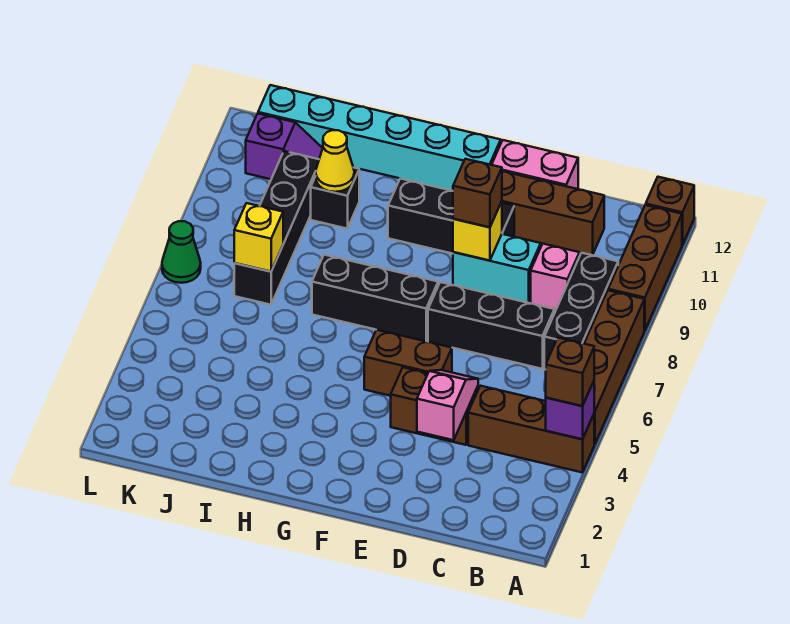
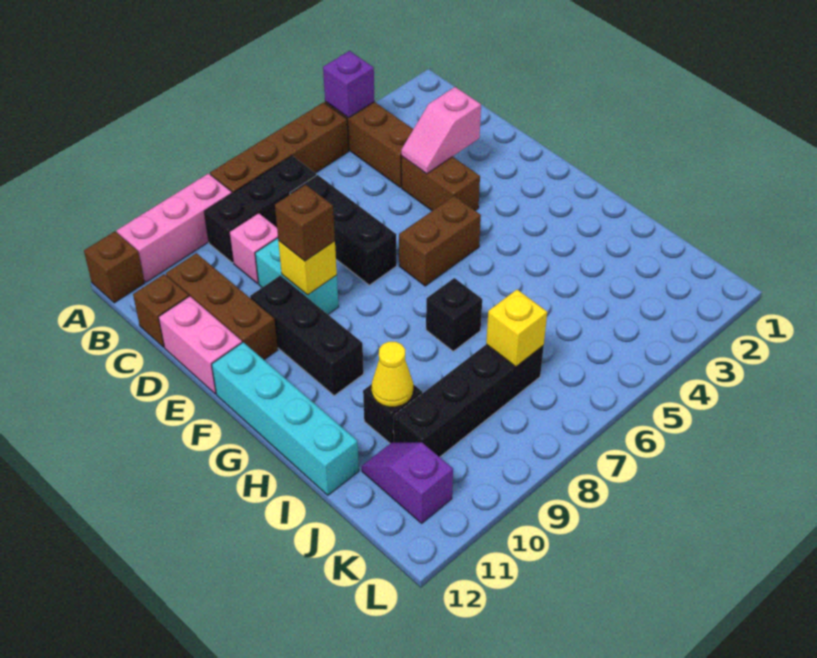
brown 1x1 brick [546,338,594,406] -> brown 1x1 brick moved to [133,274,189,347]
brown 1x3 brick [608,205,682,330] -> pink 1x3 brick [117,173,232,282]
brown 1x2 brick [364,330,452,396] -> brown 1x2 brick turned to [399,196,481,286]
black 1x3 brick [312,255,438,341] -> black 1x1 brick [426,278,482,351]
cyan 1x6 brick [258,85,501,191] -> cyan 1x4 brick [212,342,359,495]
green 1x1 cone [162,221,201,283] -> none

